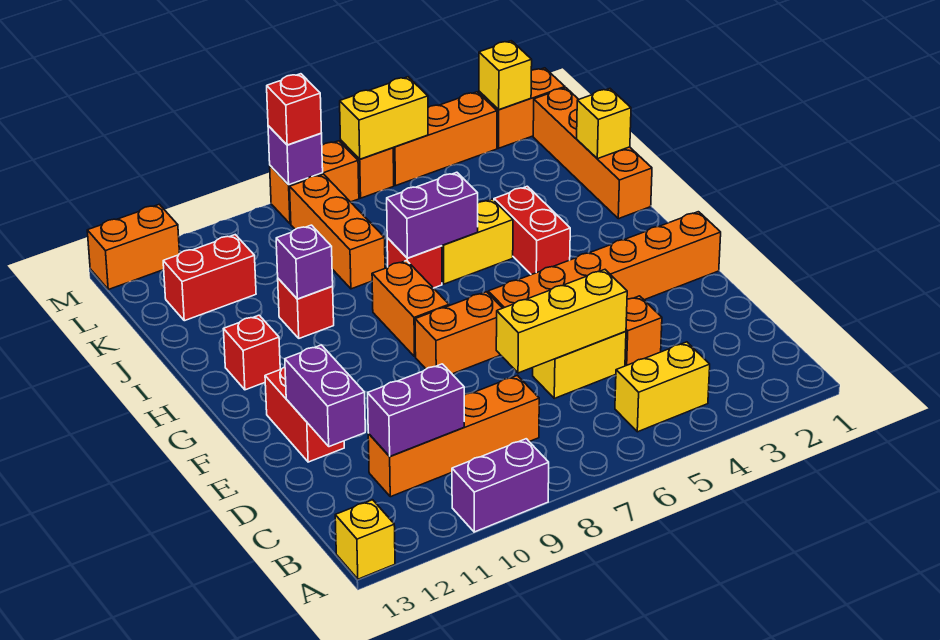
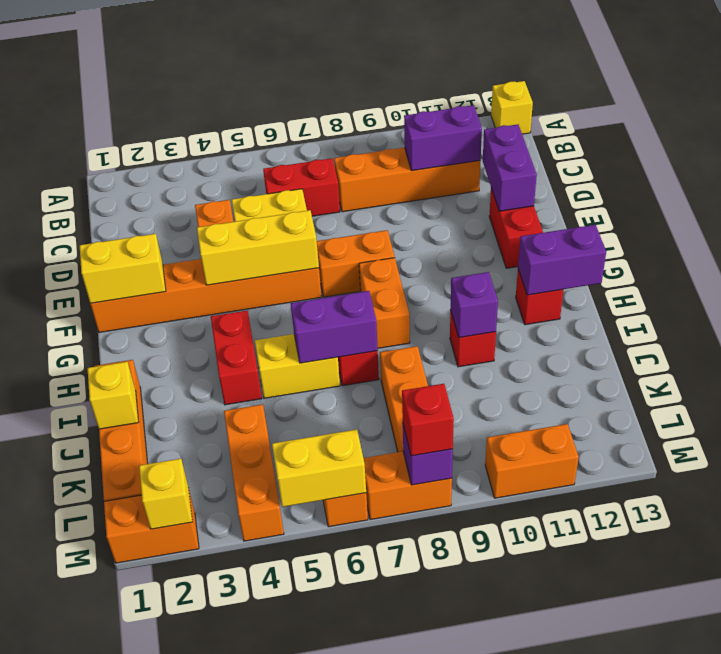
purple 1x2 brick [452,439,549,532] -> purple 1x2 brick moved to [518,225,606,295]
yellow 1x2 brick [615,342,710,432] -> yellow 1x2 brick moved to [80,234,166,304]
yellow 1x3 brick [496,270,627,373] -> yellow 1x3 brick moved to [197,210,319,285]
red 1x2 brick [163,235,256,321] -> red 1x2 brick moved to [263,158,340,216]
orange 1x3 brick [393,92,497,185] -> orange 1x3 brick turned to [224,404,284,541]
orange 1x2 brick [87,204,180,289] -> orange 1x2 brick moved to [485,424,579,498]

